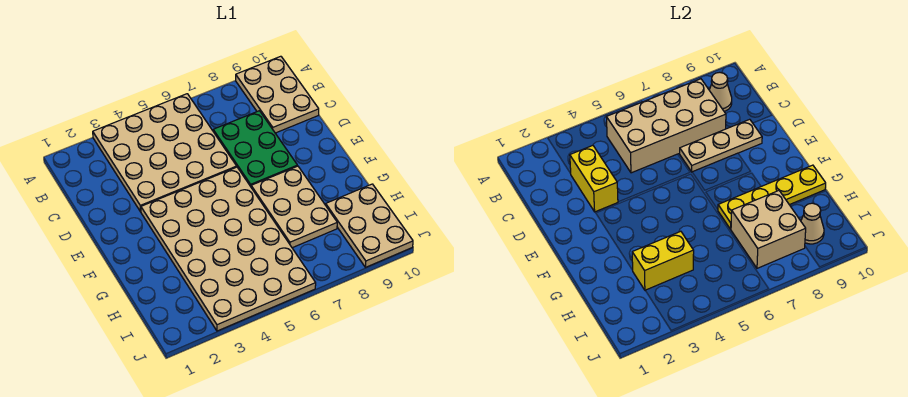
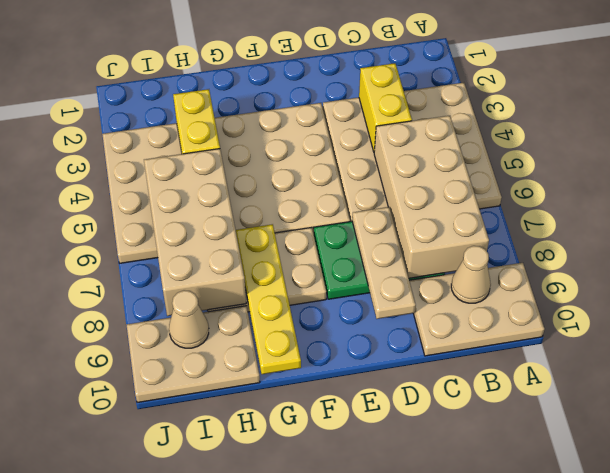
yellow 1x2 brick [570,146,618,212] -> yellow 1x2 brick turned to [359,63,412,152]
tan 2x2 brick [731,191,806,268] -> tan 2x4 brick [144,149,246,316]

